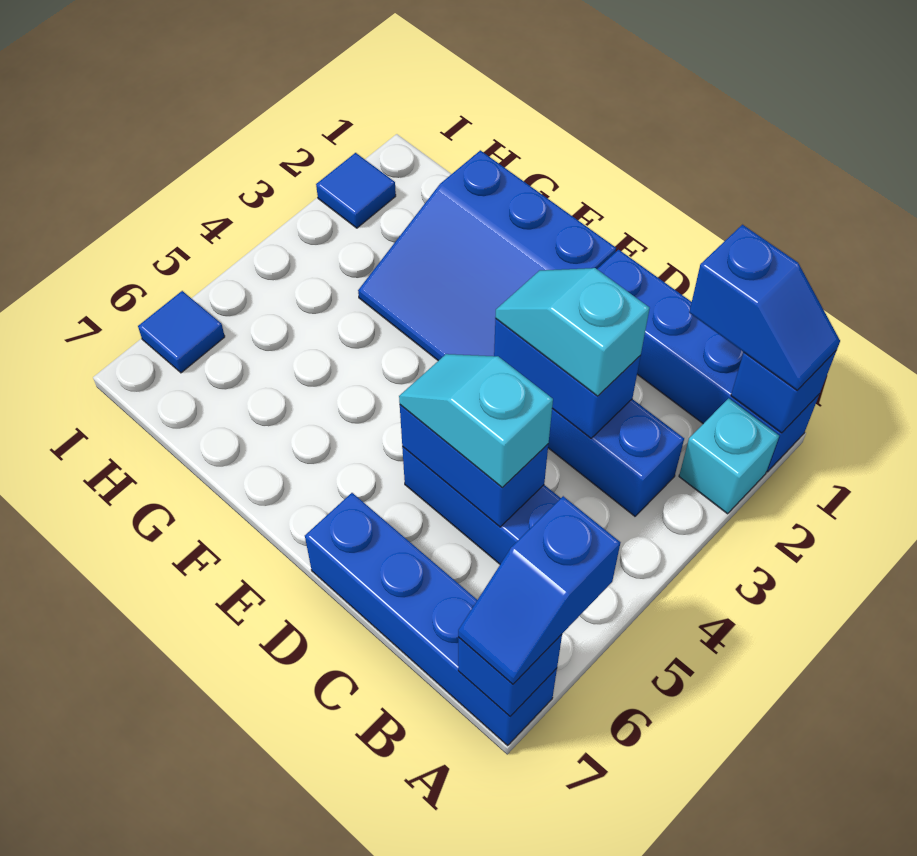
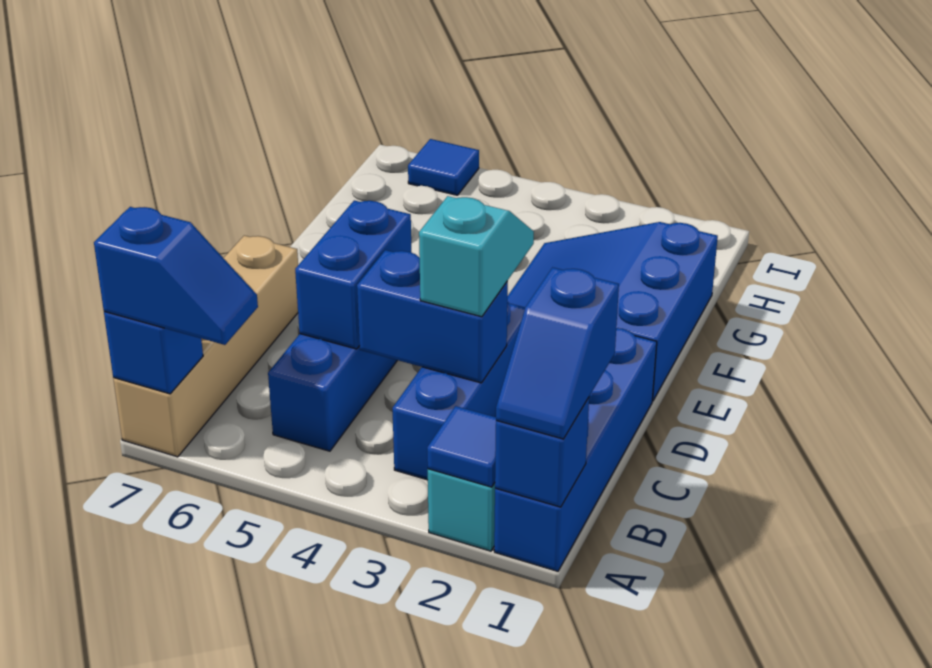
blue 1x2 slope [458,496,620,684] -> blue 1x2 slope turned to [94,207,258,345]
blue 1x4 brick [305,493,557,745] -> tan 1x4 brick [113,235,298,457]
blue 1x2 brick [494,319,640,438] -> blue 1x2 brick turned to [357,250,508,383]
cyan 1x2 slope [399,354,553,488] -> none
blue 1x1 tile [316,153,396,228] -> blue 1x1 tile moved to [427,406,496,487]

